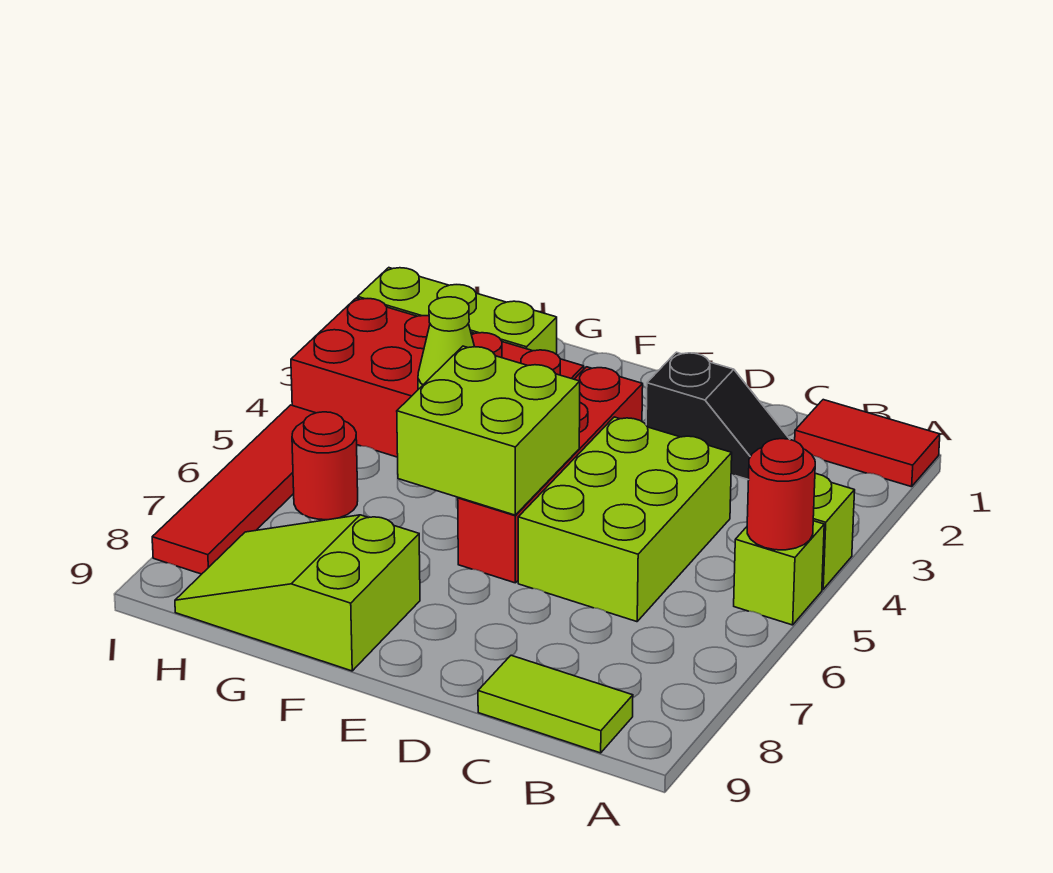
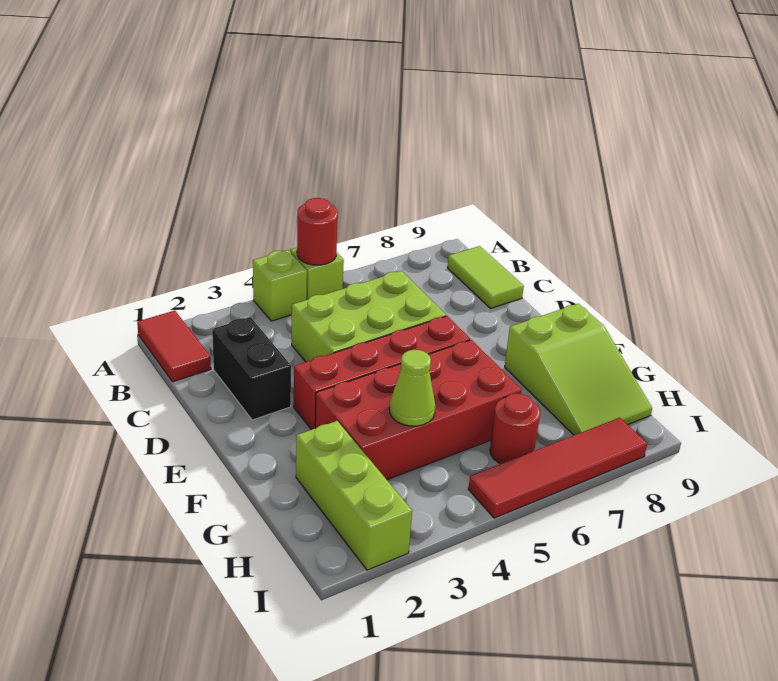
black 1x2 slope [646,352,789,480] -> black 1x2 brick [212,317,291,420]
lime 2x2 brick [397,346,580,515] -> none
red 2x4 brick [291,298,584,457] -> red 2x4 brick turned to [315,340,522,480]

